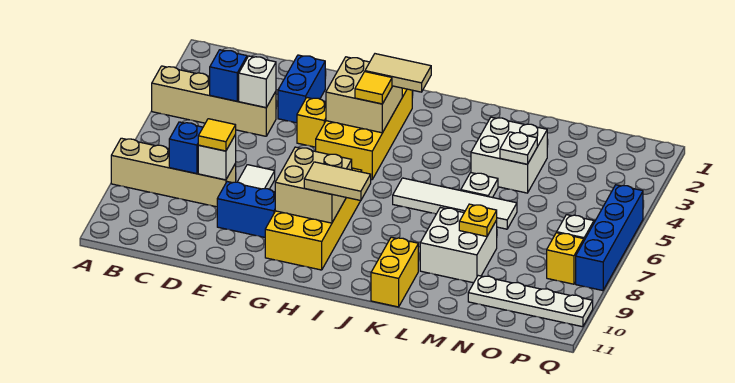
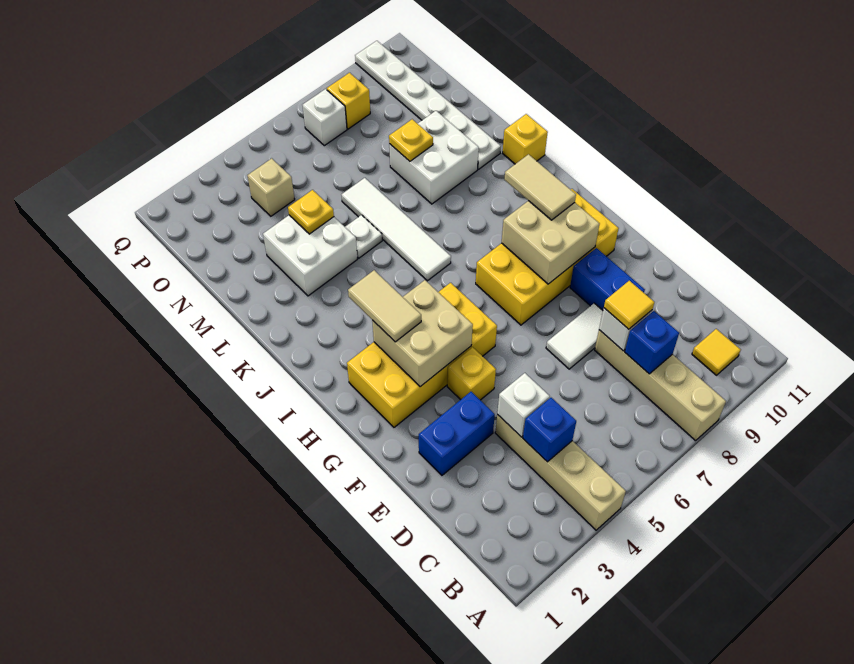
yellow 1x1 tile [355,72,392,104] -> yellow 1x1 tile moved to [692,329,741,375]
yellow 1x2 brick [371,237,418,307] -> yellow 1x1 brick [503,114,548,164]
white 1x1 plate [500,132,537,164] -> yellow 1x1 plate [288,190,334,234]
white 1x4 plate [468,276,593,327] -> white 1x6 plate [355,41,501,169]
none -> tan 1x1 brick [247,158,295,216]
blue 1x4 brick [576,185,643,291] -> none

